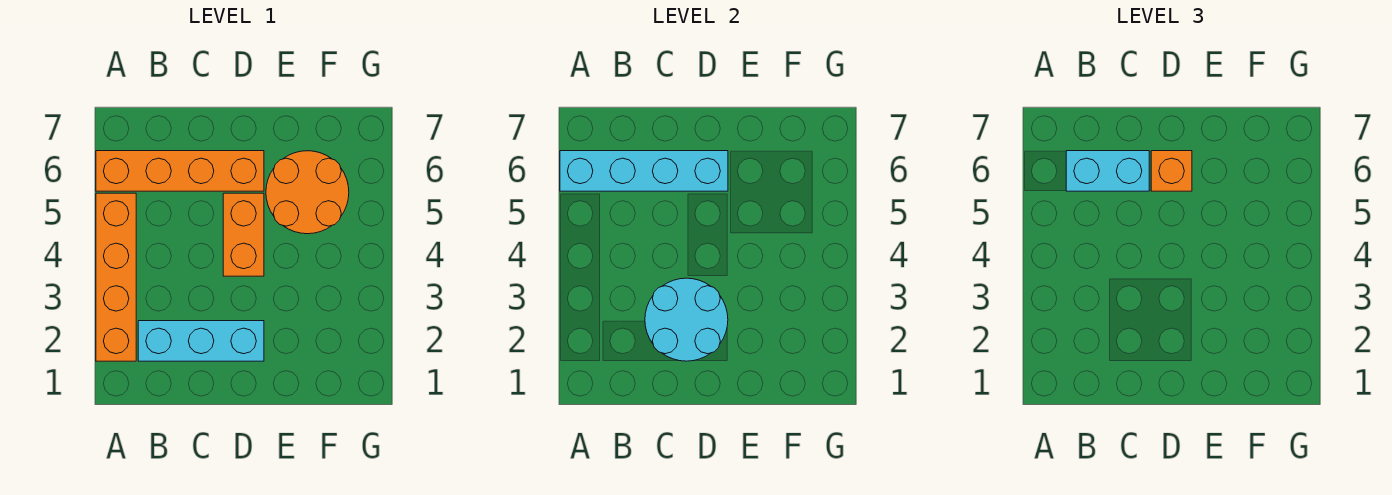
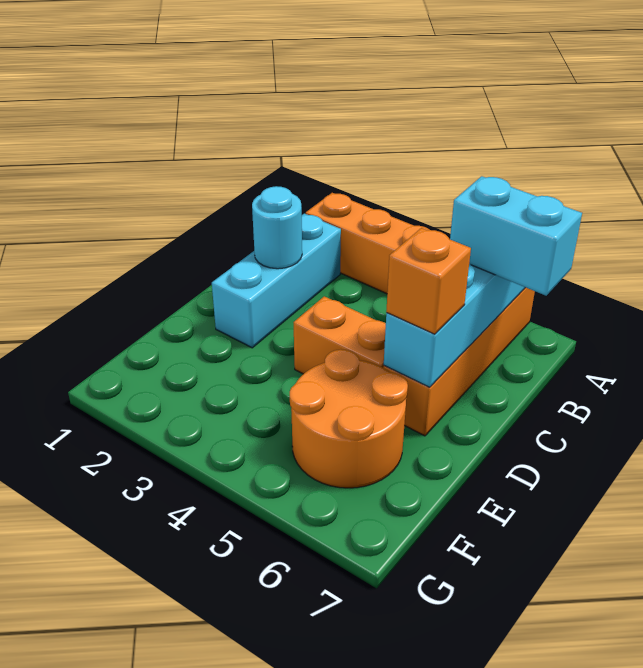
cyan 1x2 brick [1066,151,1149,191] -> cyan 1x2 brick turned to [450,176,582,296]
cyan 2x2 round brick [645,278,728,361] -> cyan 1x1 round brick [252,186,302,269]

